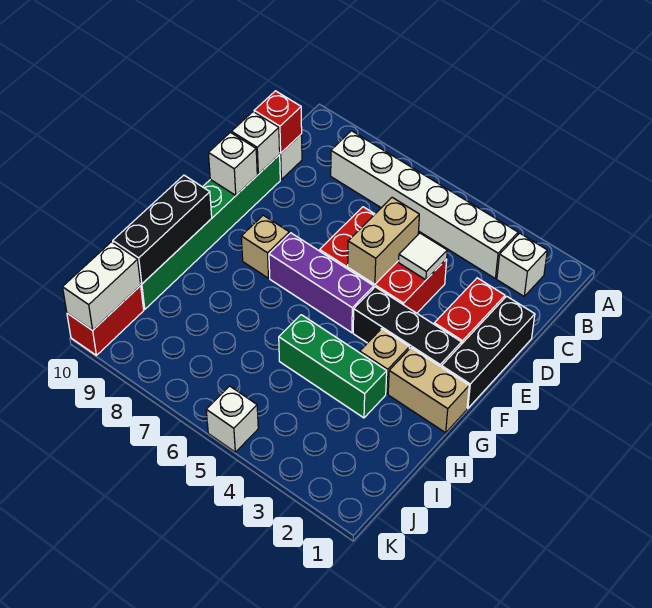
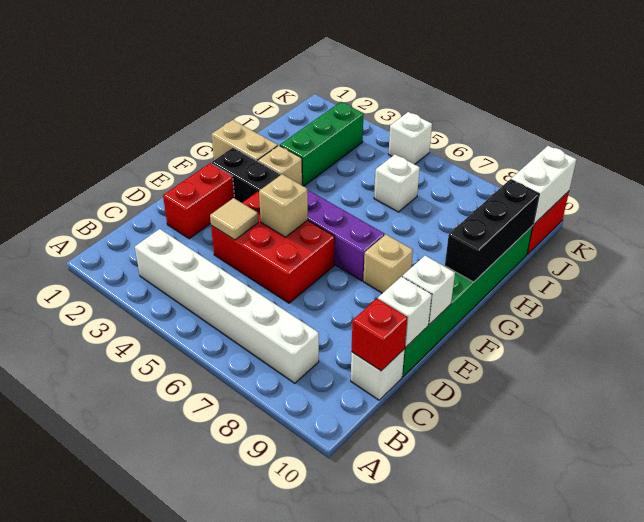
white 1x1 brick [497,233,547,296] -> white 1x1 brick moved to [374,154,420,212]
black 1x3 brick [442,296,535,408] -> none
white 1x1 tile [399,233,447,280] -> tan 1x1 tile [210,198,258,240]
tan 1x2 brick [348,197,419,284] -> tan 1x1 brick [259,174,308,237]
green 1x3 brick [279,315,387,418] -> green 1x3 brick turned to [280,102,364,186]

